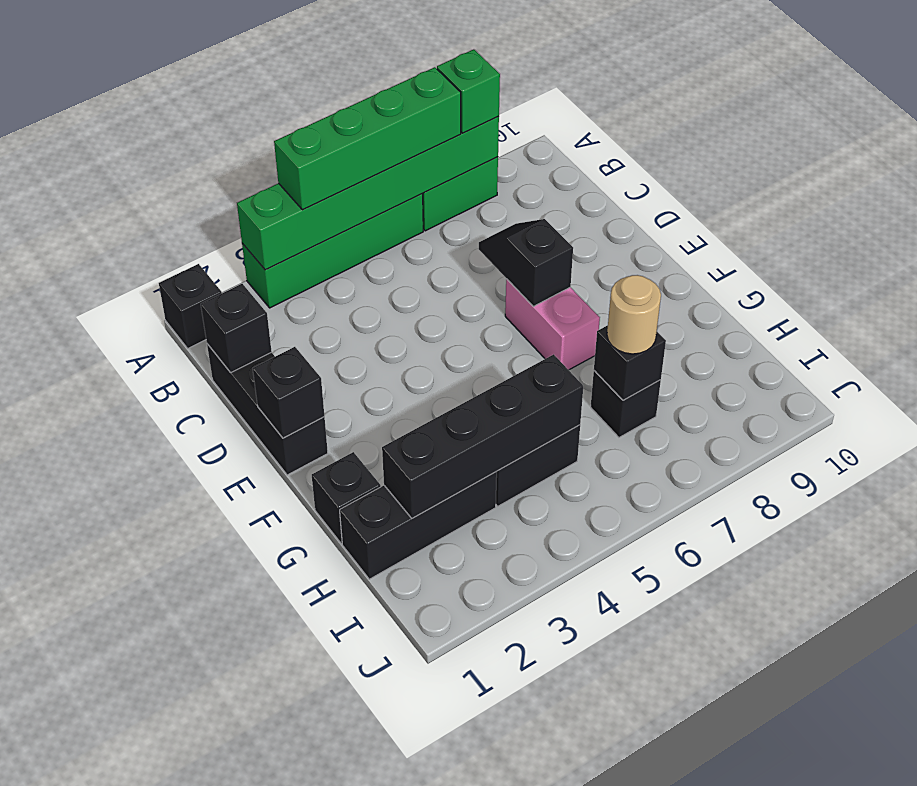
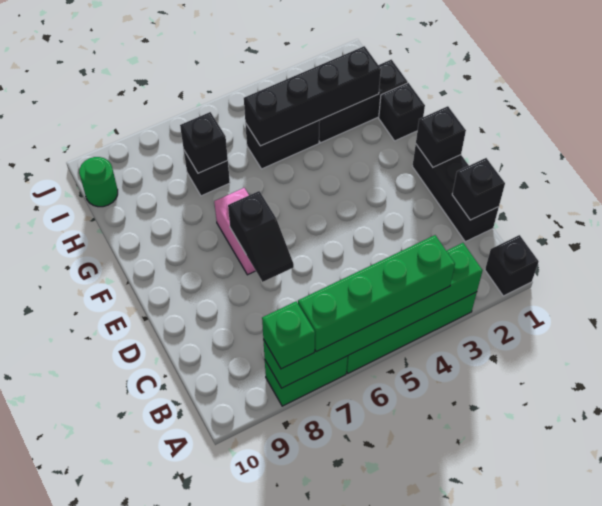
tan 1x1 round brick [607,275,661,354] -> none
none -> green 1x1 round brick [79,157,118,207]

